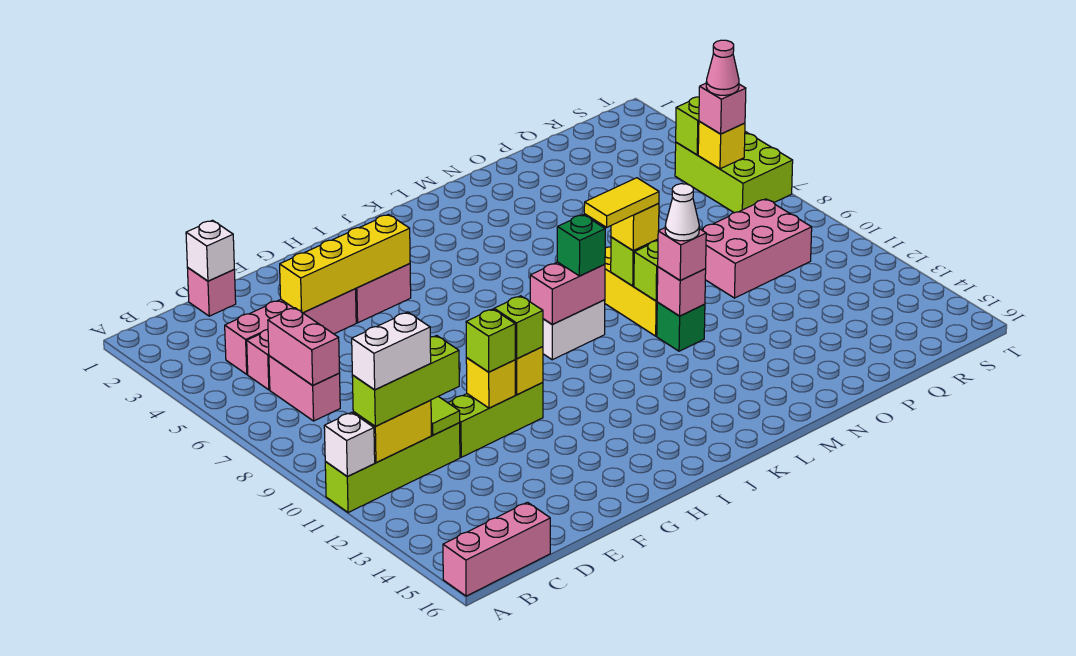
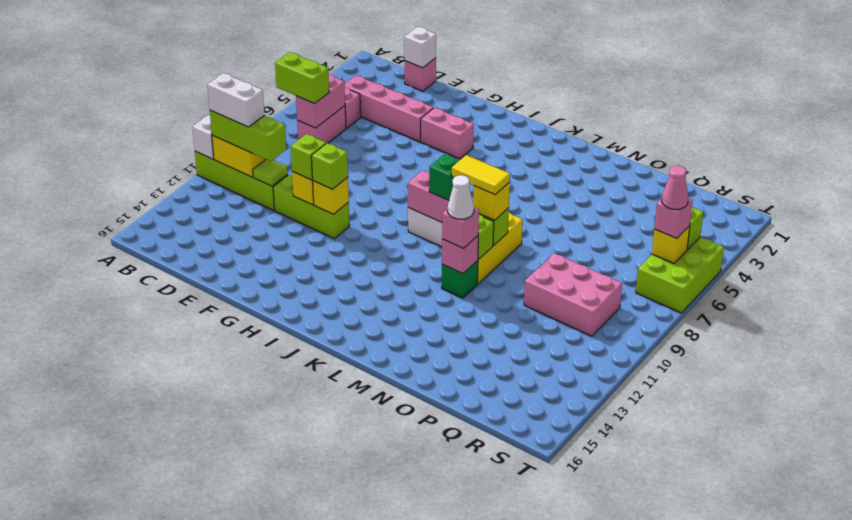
pink 1x3 brick [443,502,550,596] -> none
none -> lime 1x2 brick [275,52,329,104]
yellow 1x4 brick [280,214,410,313] -> none

